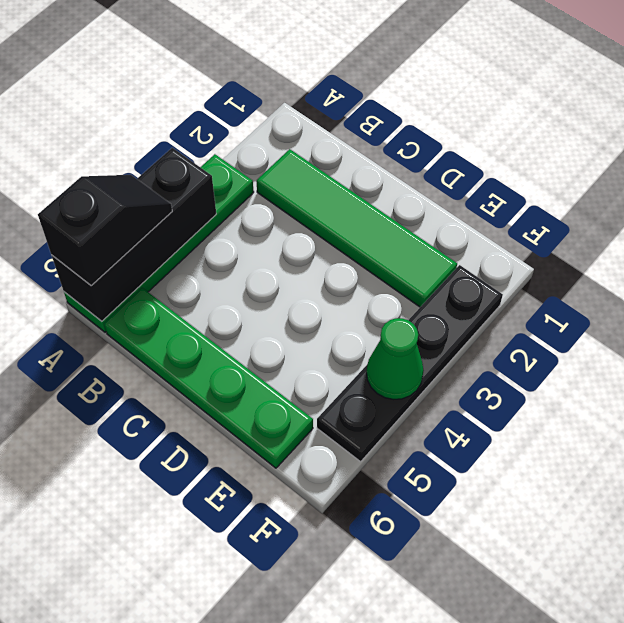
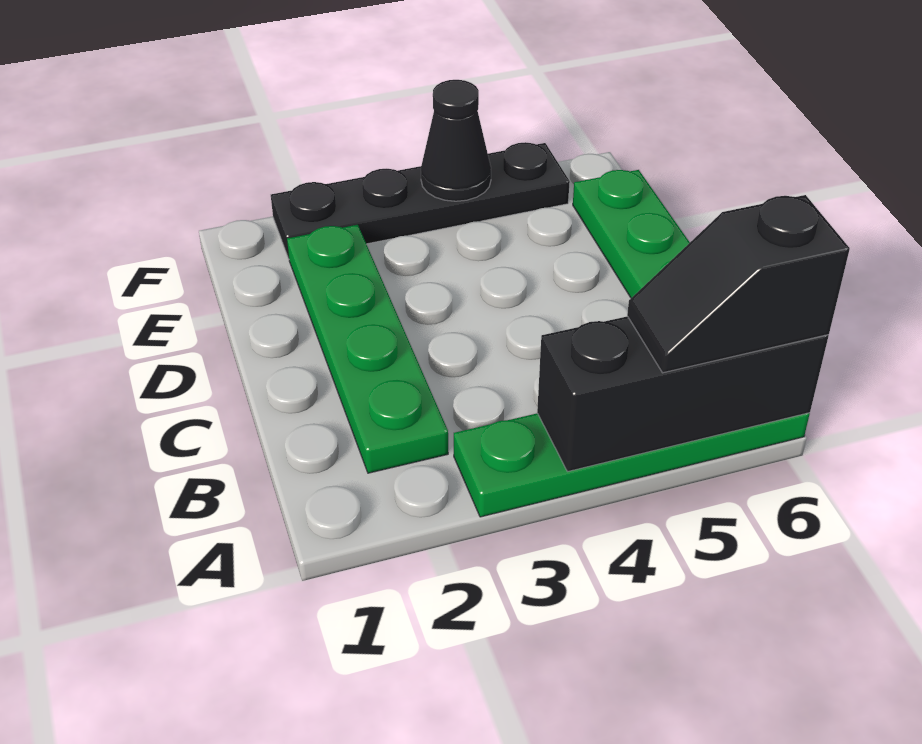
green 1x4 tile [256,149,457,307] -> green 1x4 plate [287,225,448,473]
green 1x1 cone [367,318,424,399] -> black 1x1 cone [421,80,491,201]

